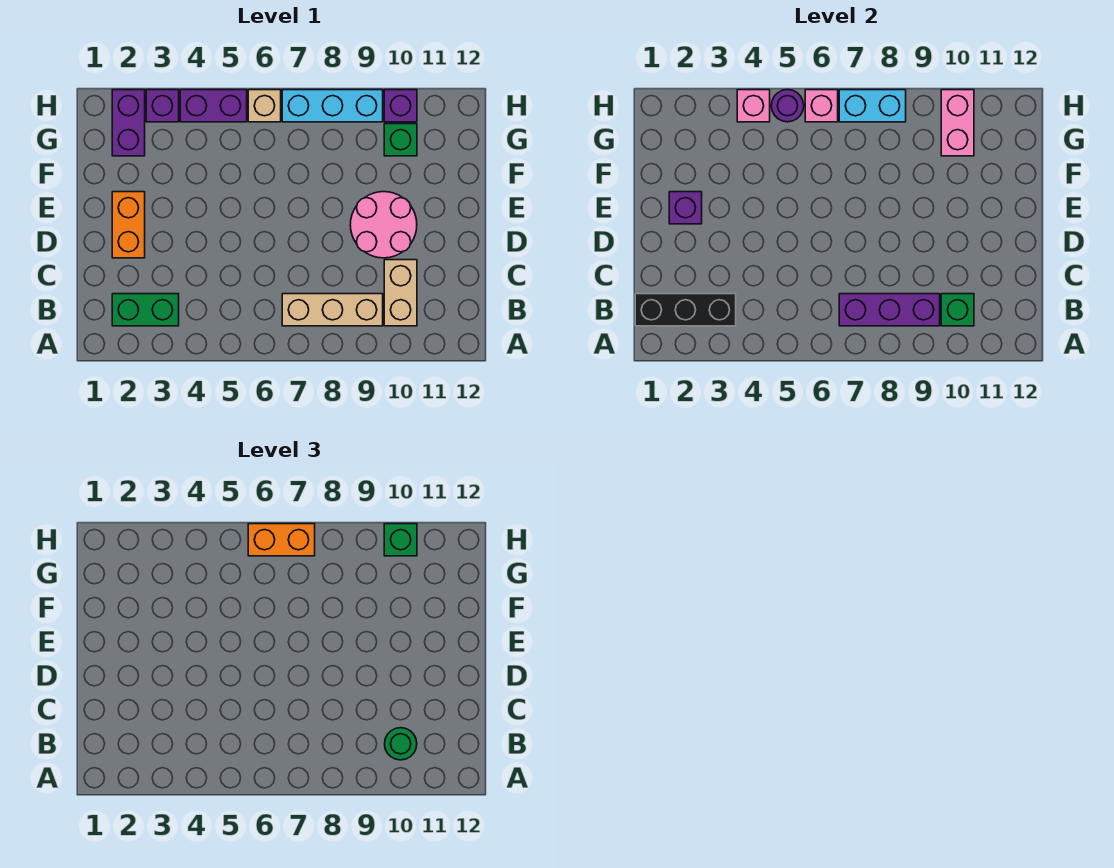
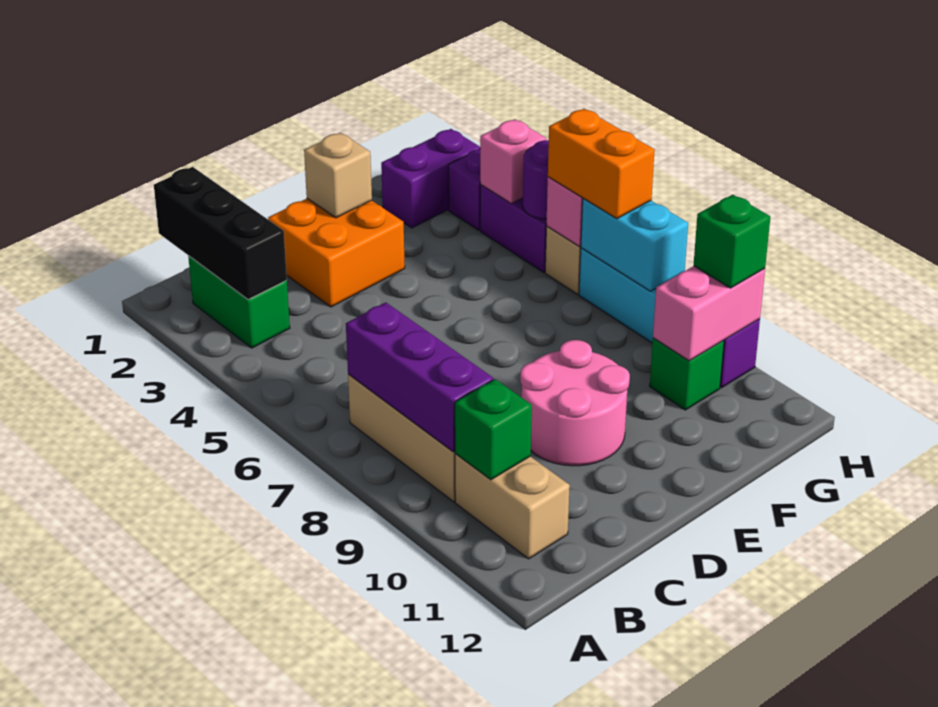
tan 1x2 brick [384,260,417,326] -> tan 1x2 brick turned to [455,454,570,559]
green 1x1 round brick [385,728,417,760] -> none
orange 1x2 brick [112,192,145,258] -> orange 2x2 brick [268,199,405,307]
purple 1x1 brick [669,192,702,224] -> tan 1x1 brick [304,133,372,218]

